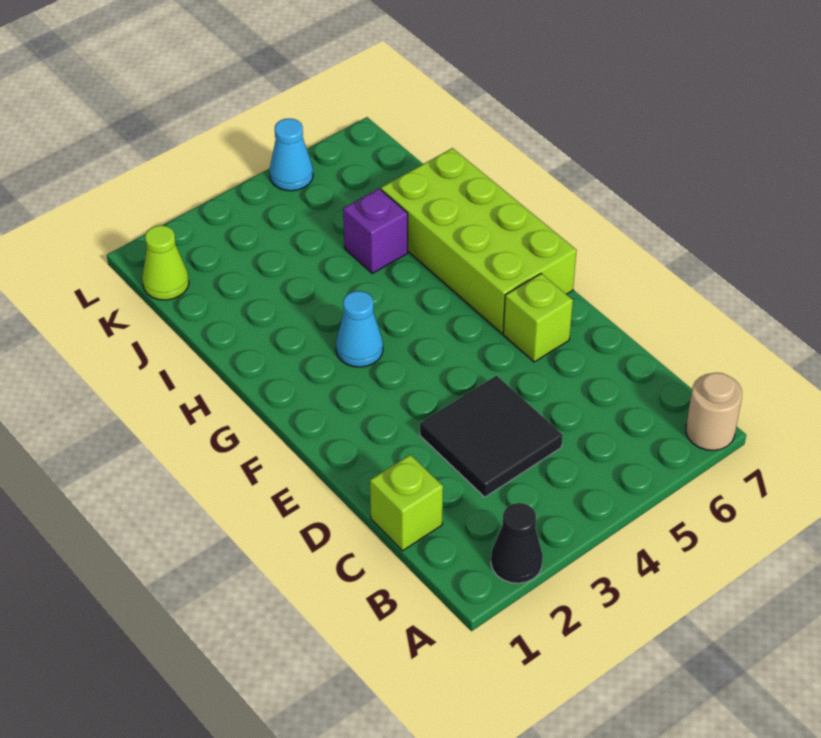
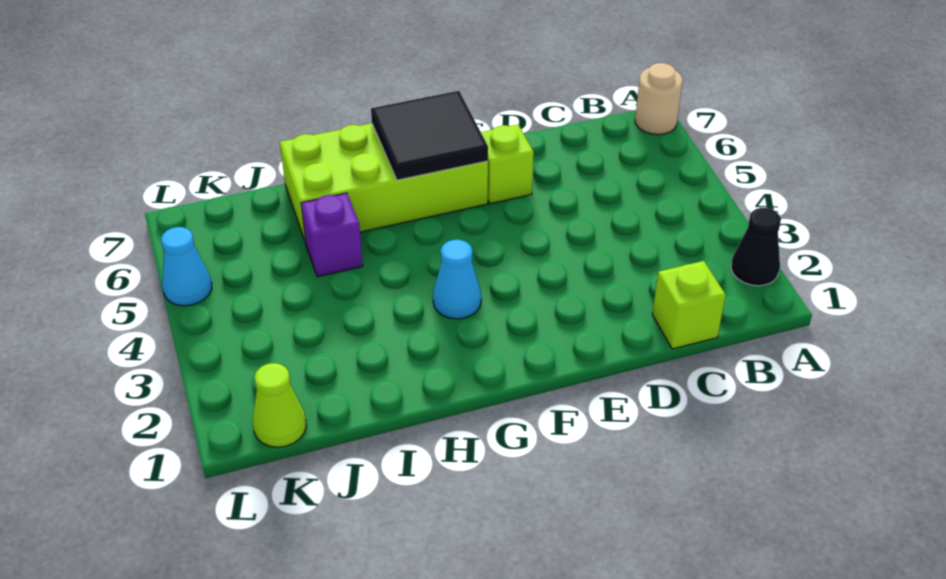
black 2x2 tile [420,376,563,497] -> black 2x2 tile moved to [371,91,488,180]

